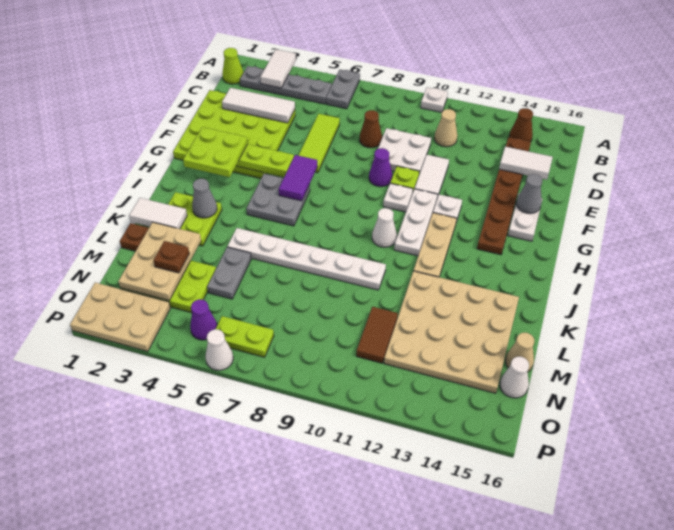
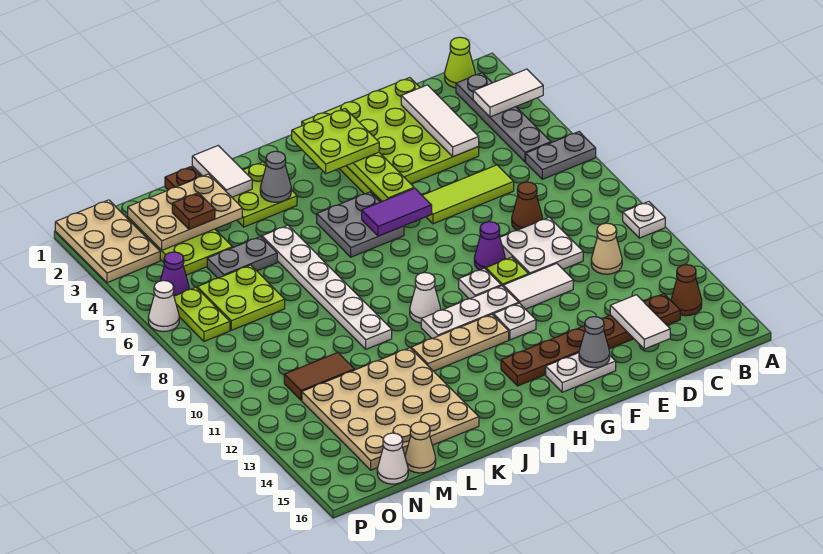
none -> lime 2x2 plate [197,265,285,330]

